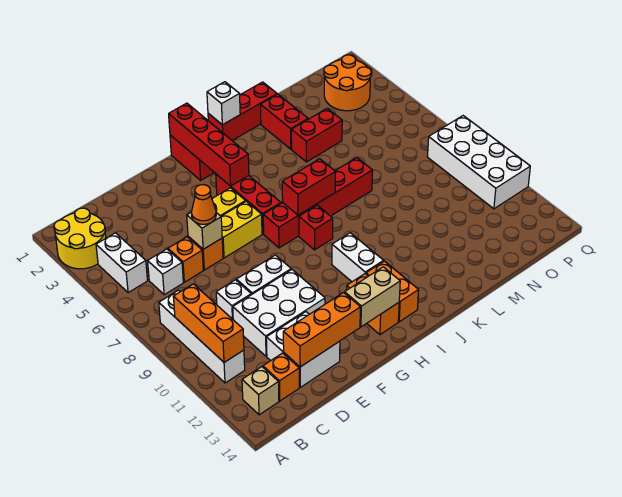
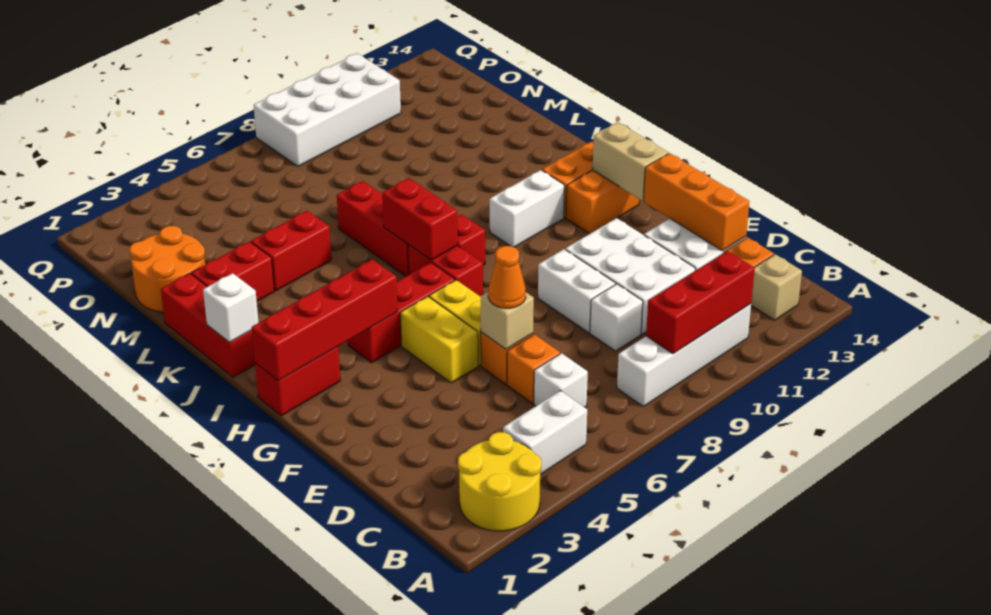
orange 1x3 brick [173,284,244,362] -> red 1x3 brick [646,251,755,354]
red 1x2 brick [291,108,342,162] -> red 1x2 brick turned to [251,211,331,291]
orange 2x2 round brick [324,55,371,111] -> orange 2x2 round brick moved to [129,226,205,312]

